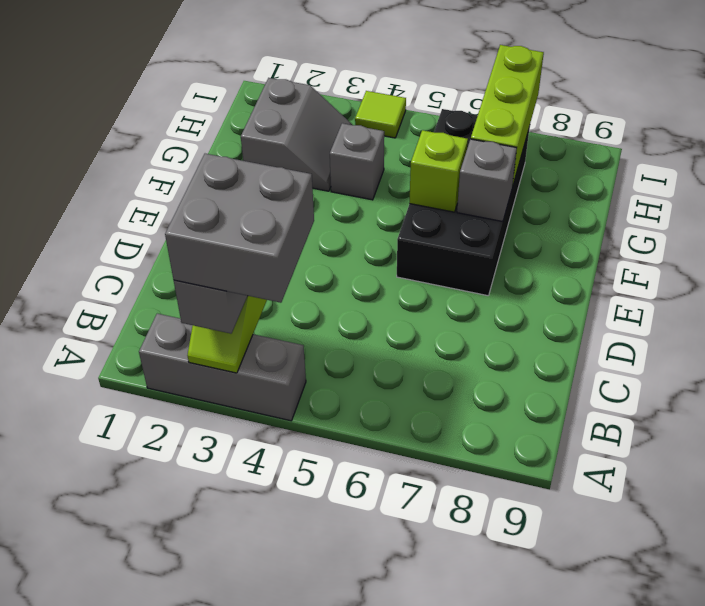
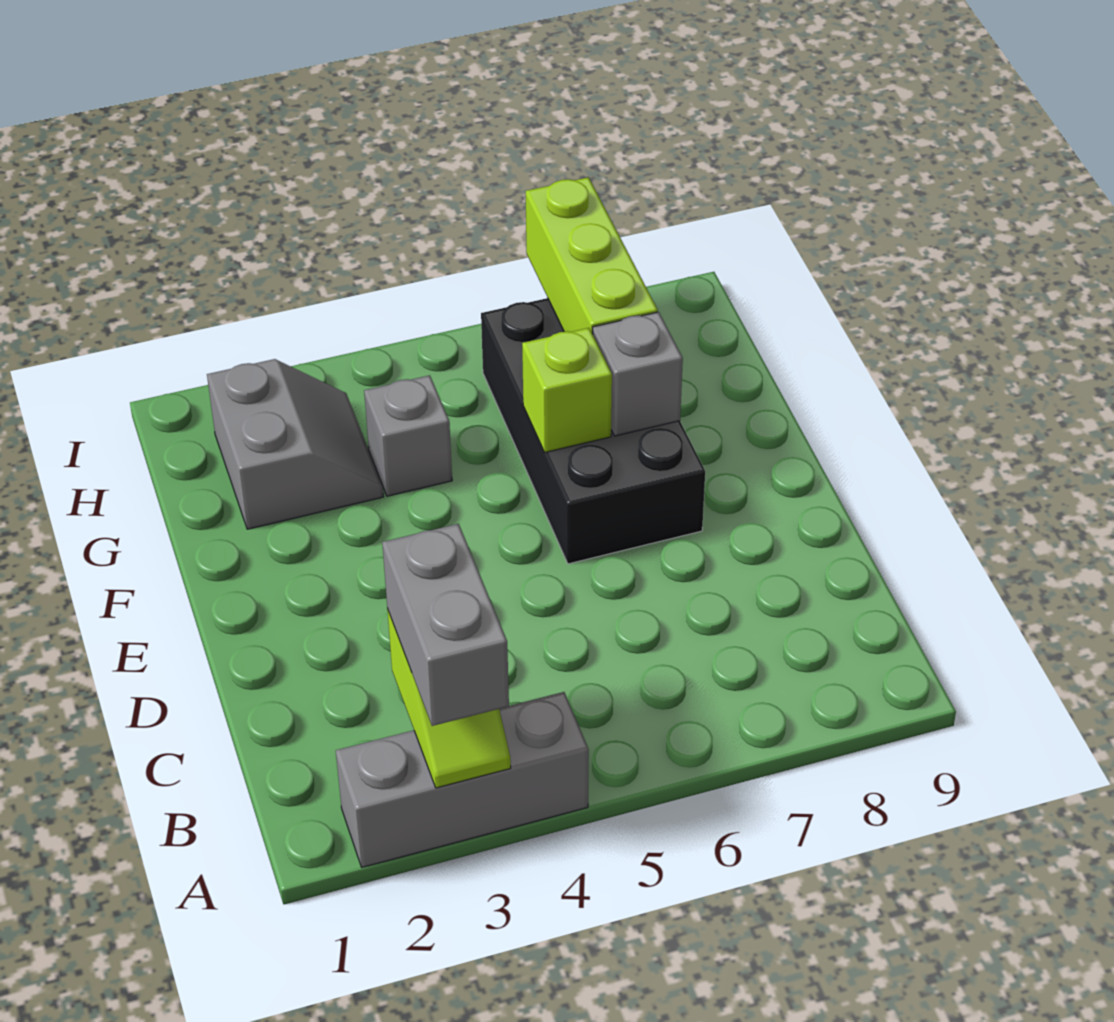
grey 2x2 brick [165,154,314,303] -> none
lime 1x1 tile [355,91,406,138] -> none

